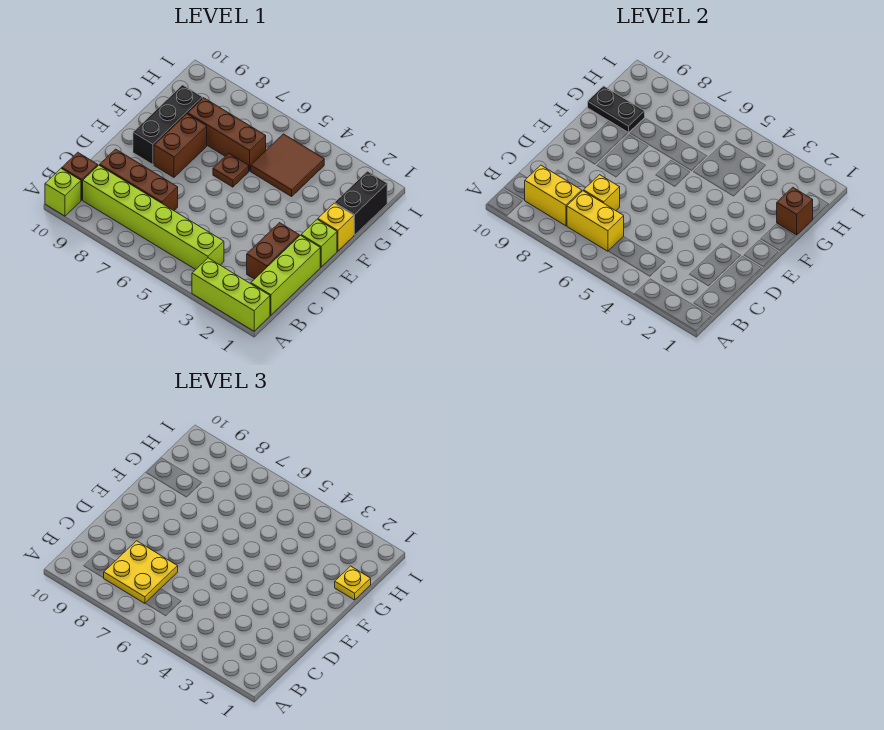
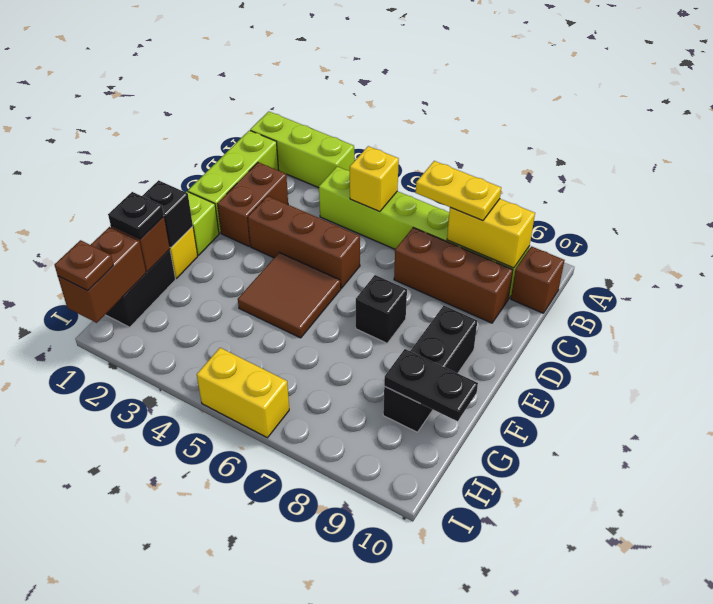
lime 1x1 brick [45,168,81,216] -> none
yellow 1x2 brick [567,191,624,251] -> yellow 1x2 brick moved to [197,348,289,438]
yellow 2x2 plate [104,541,178,603] -> yellow 1x2 plate [416,161,501,221]
yellow 1x1 brick [584,175,620,211] -> yellow 1x1 brick moved to [350,146,399,212]
none -> black 1x1 brick [356,275,407,343]
brown 1x2 brick [154,114,207,177] -> brown 1x2 brick moved to [58,227,146,323]
none -> black 1x1 brick [142,180,193,248]
brown 1x1 plate [213,153,249,187] -> brown 1x1 plate moved to [54,240,113,291]
yellow 1x1 plate [335,566,371,600] -> black 1x1 plate [108,192,164,239]
brown 2x2 tile [251,134,324,197] -> brown 2x2 tile moved to [238,253,341,338]
brown 1x3 brick [188,98,266,171] -> brown 1x3 brick moved to [248,196,360,288]

